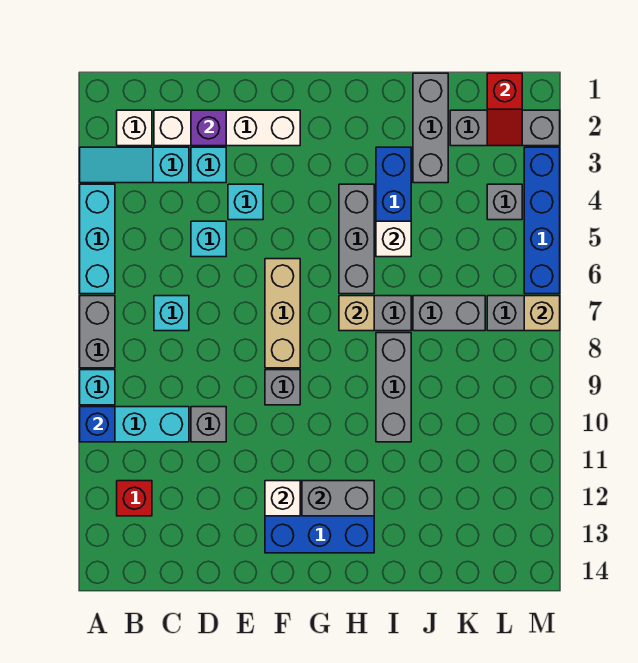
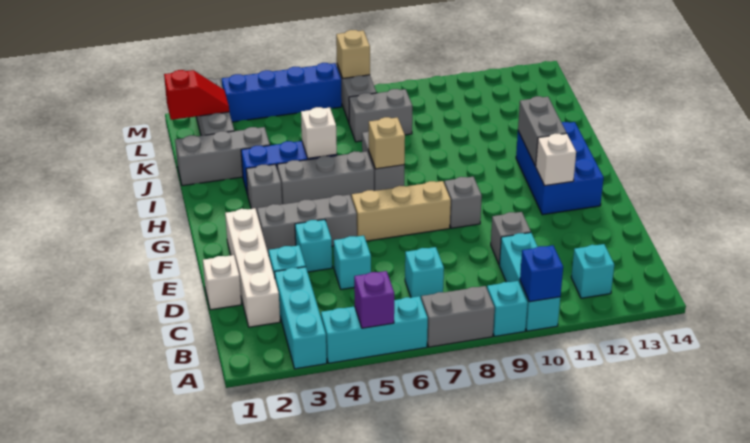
cyan 1x3 slope [80,147,189,183] -> cyan 1x3 brick [275,267,327,369]
white 1x1 brick [117,110,152,146] -> white 1x1 brick moved to [203,255,241,310]
red 1x1 brick [117,481,152,516] -> cyan 1x1 brick [571,244,614,298]
purple 1x1 brick [191,110,226,146] -> purple 1x1 brick moved to [354,271,394,328]
grey 1x3 brick [376,333,411,442] -> grey 1x3 brick moved to [257,195,357,256]
grey 1x2 brick [413,296,485,331] -> grey 1x2 brick turned to [349,89,412,142]
grey 1x1 brick [487,184,522,220] -> grey 1x1 brick moved to [246,164,282,212]

